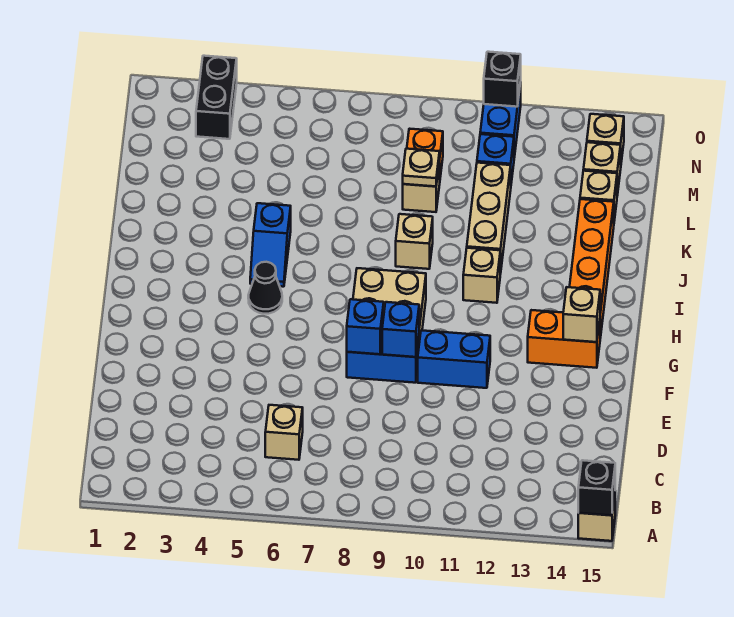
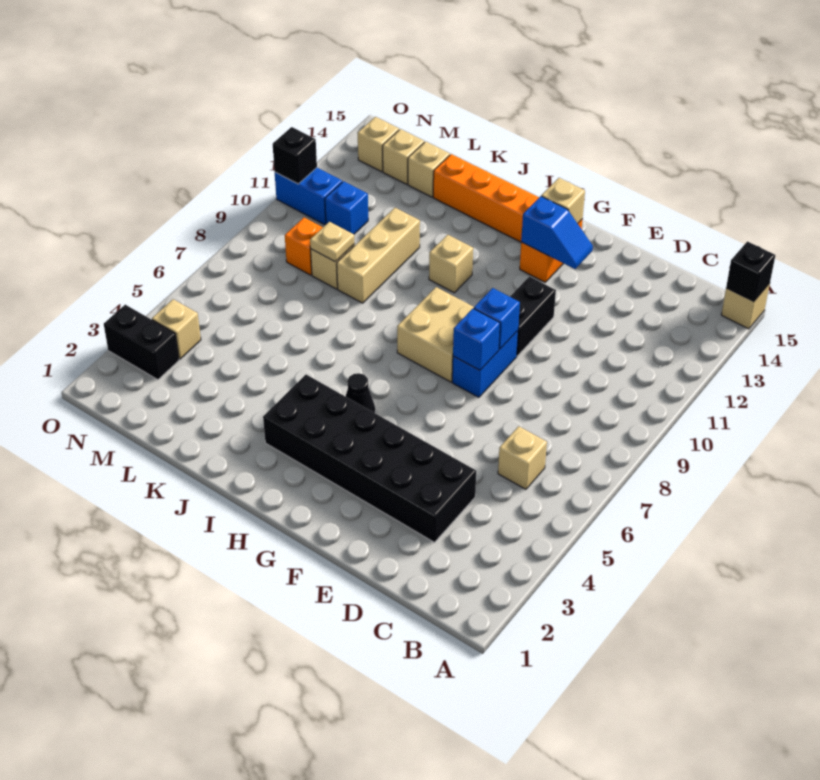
none -> black 2x6 brick [263,375,476,542]
blue 1x2 brick [418,330,490,388] -> black 1x2 brick [510,276,556,356]
blue 1x2 slope [250,203,291,287] -> blue 1x2 slope moved to [521,196,593,269]
tan 1x1 brick [396,214,433,269] -> tan 1x1 brick moved to [152,299,201,359]
tan 1x3 brick [467,163,511,274] -> tan 1x3 brick turned to [337,208,420,303]

